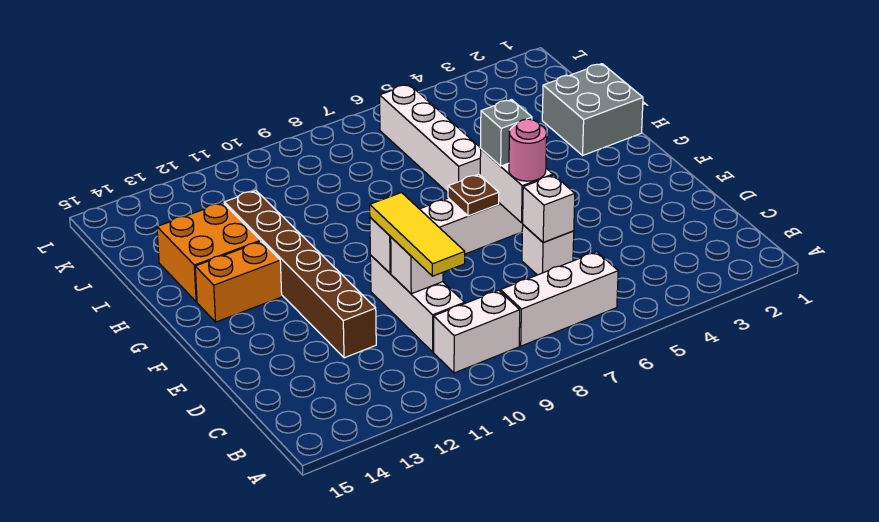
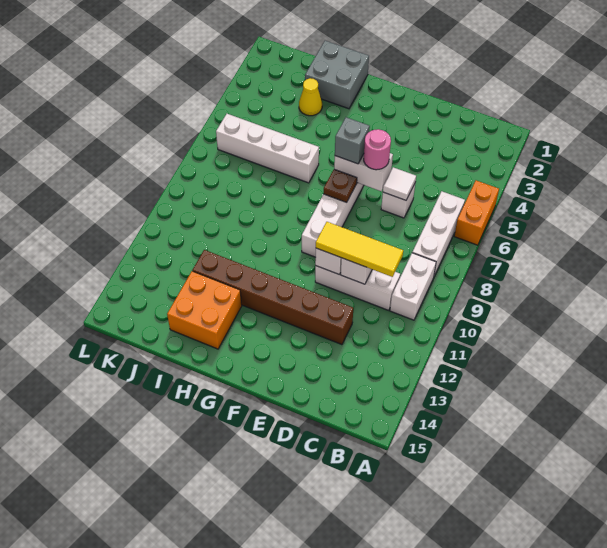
white 1x1 brick [523,175,575,243] -> white 1x1 tile [383,167,416,200]
orange 1x2 brick [195,241,282,322] -> orange 1x2 brick moved to [454,180,499,245]
none -> yellow 1x1 cone [299,78,322,116]

